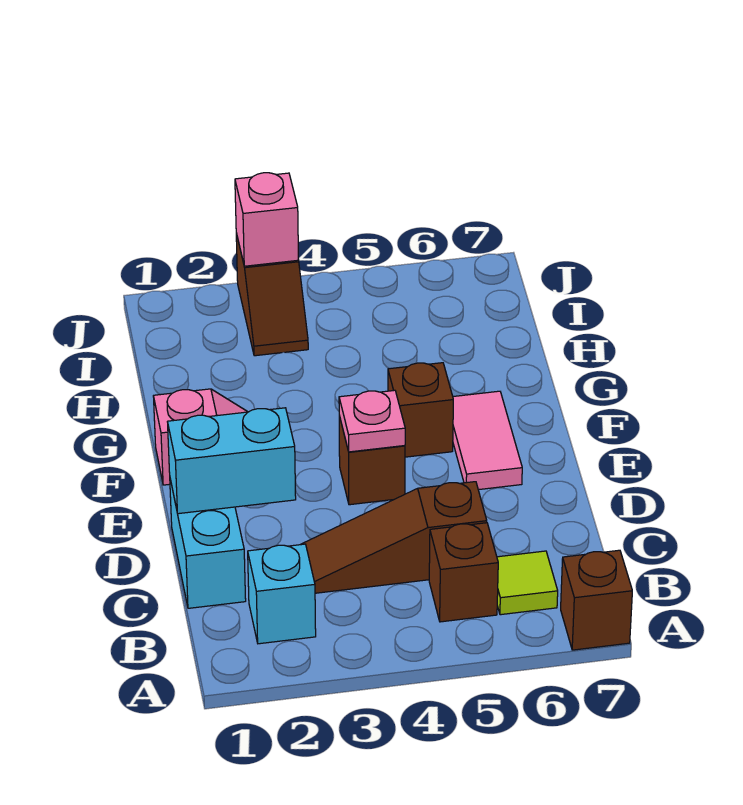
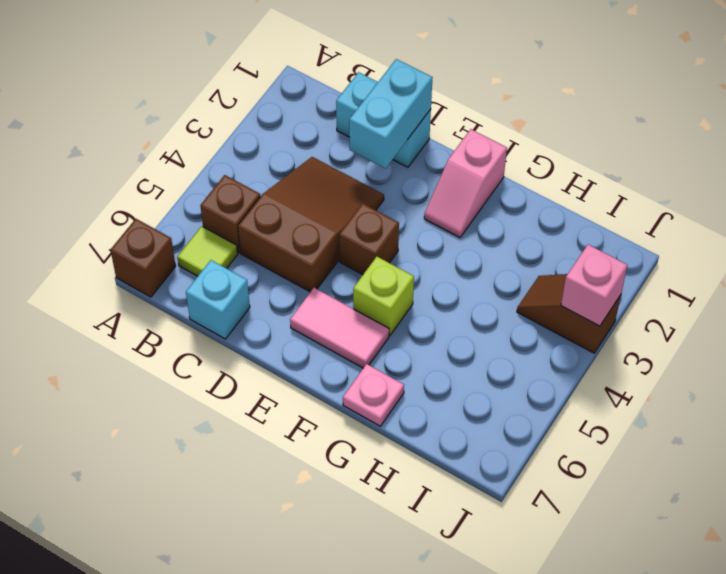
cyan 1x1 brick [248,544,316,644] -> cyan 1x1 brick moved to [186,260,250,339]
brown 1x3 slope [301,482,487,593] -> brown 2x3 slope [238,157,384,292]
pink 1x1 plate [339,390,405,452] -> pink 1x1 plate moved to [343,364,404,426]
brown 1x1 brick [388,363,453,457] -> lime 1x1 brick [353,257,414,335]

